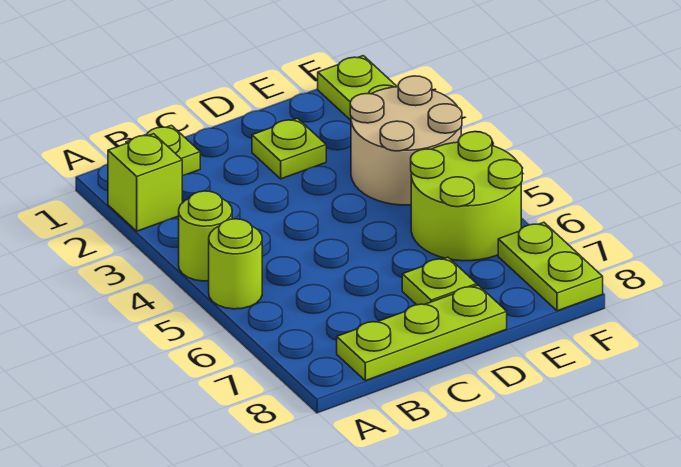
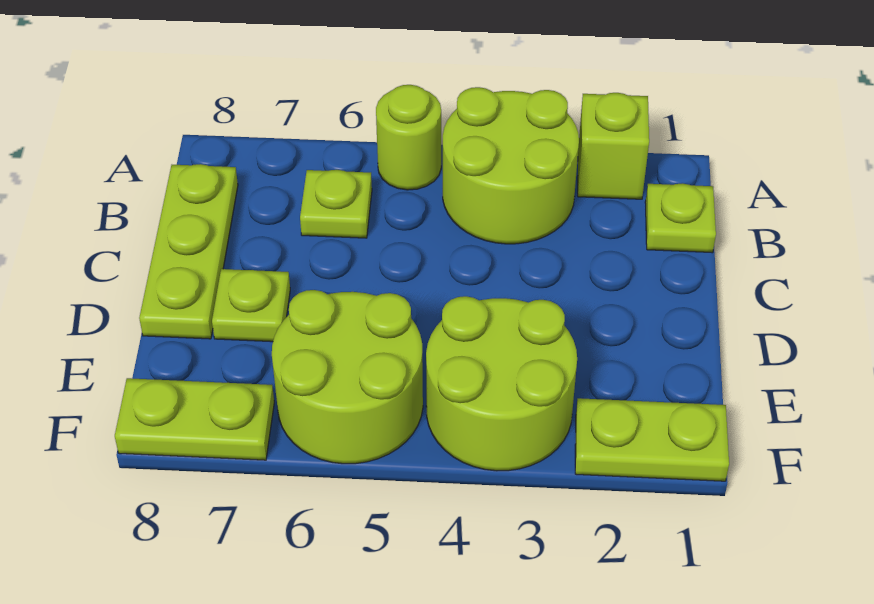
lime 1x1 round brick [179,191,232,281] -> lime 2x2 round brick [443,87,579,244]
lime 1x1 plate [252,118,326,179] -> lime 1x1 plate moved to [300,170,372,238]
tan 2x2 round brick [350,76,462,205] -> lime 2x2 round brick [426,296,577,471]

